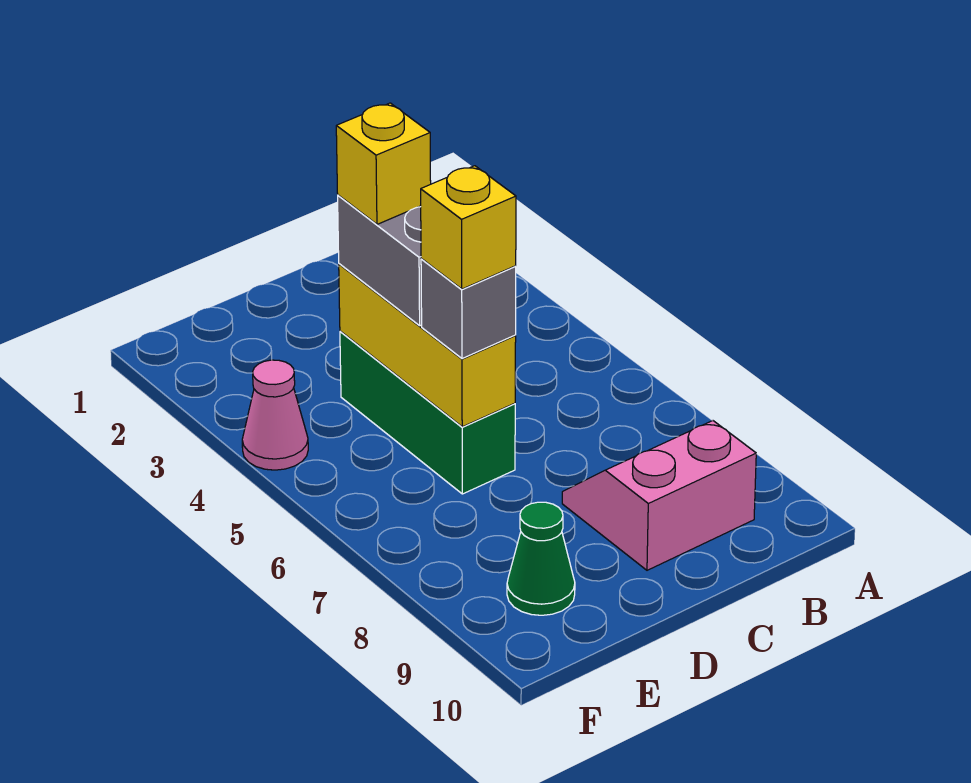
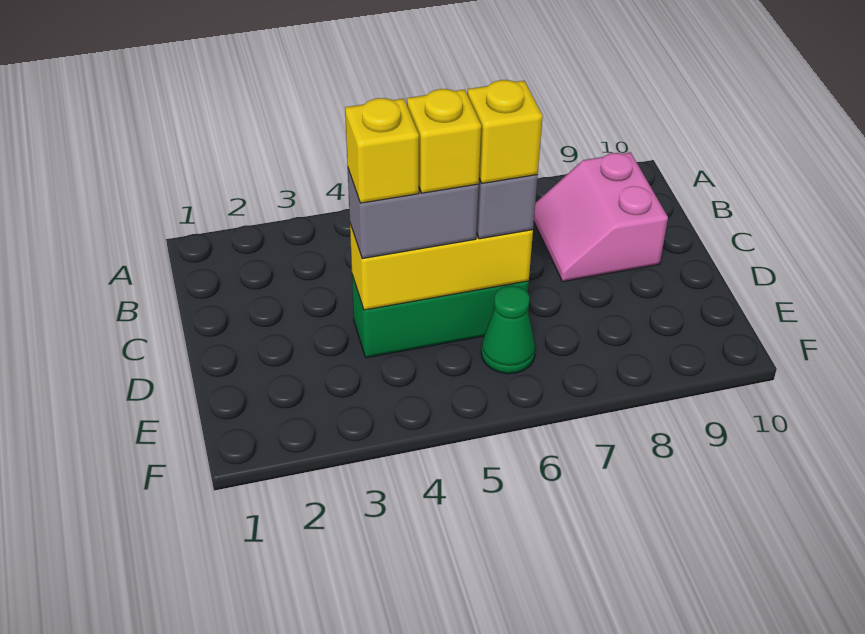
none -> yellow 1x1 brick [407,89,481,193]
green 1x1 cone [507,502,575,615] -> green 1x1 cone moved to [481,286,536,374]
pink 1x1 cone [242,360,308,470] -> none

